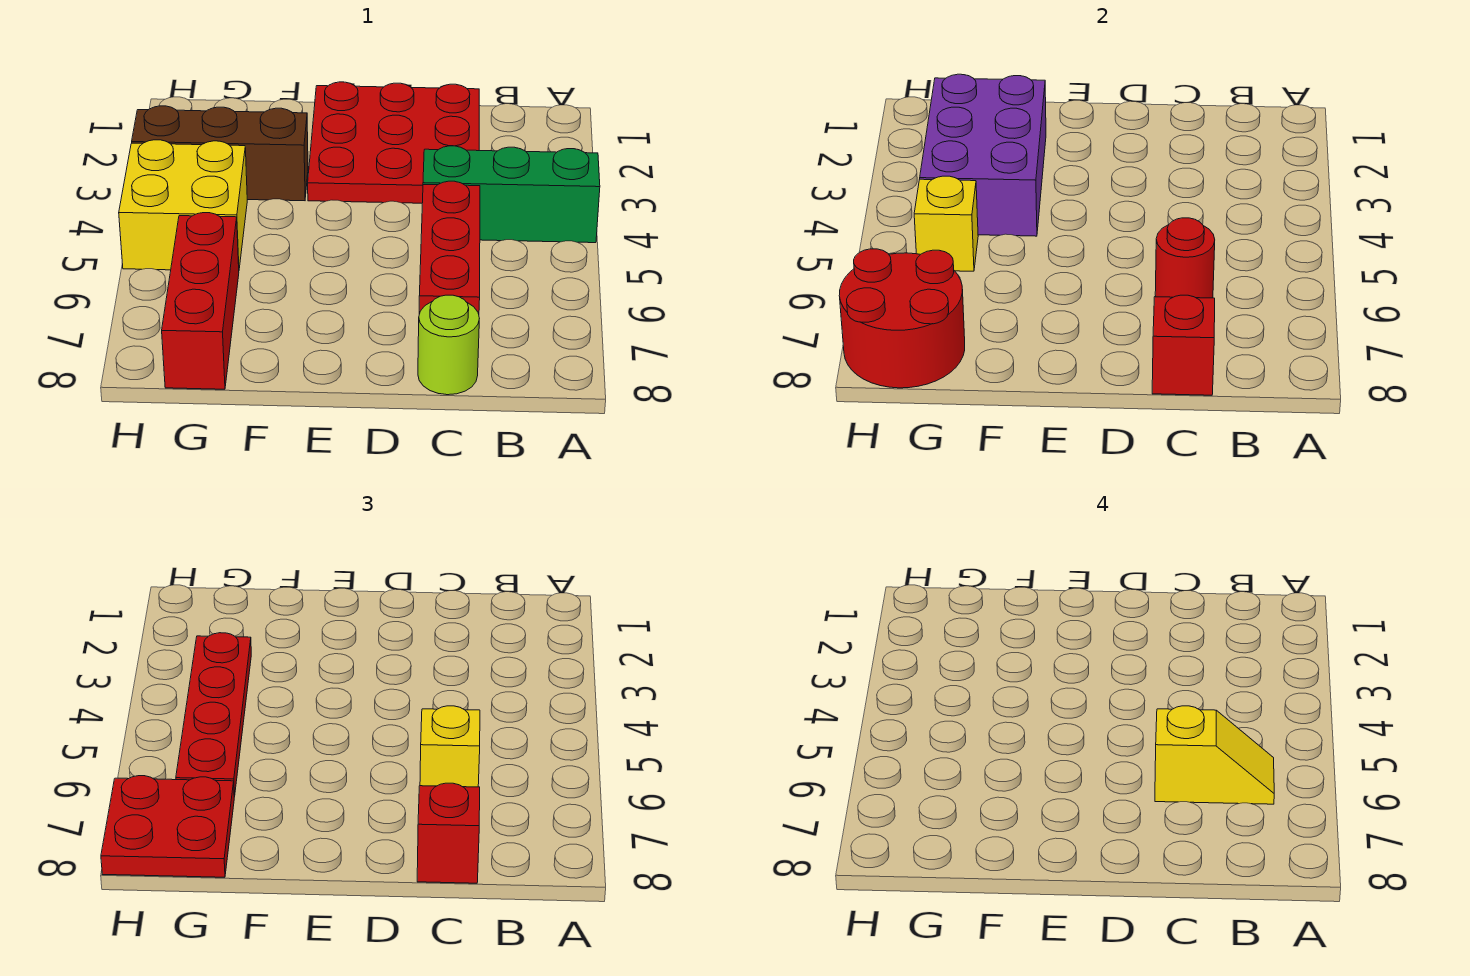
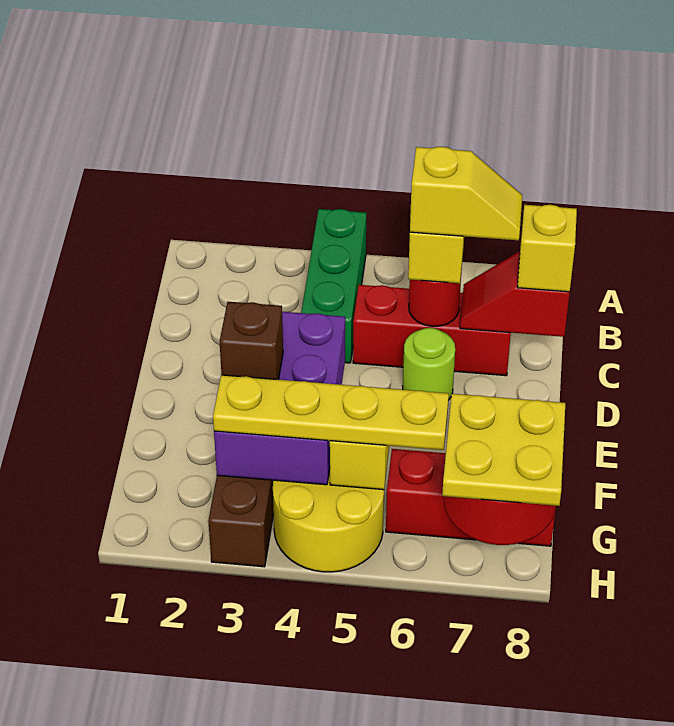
yellow 1x2 slope [1155,706,1274,804] -> yellow 1x2 slope turned to [410,147,522,240]
red 3x3 plate [308,82,479,203] -> none
lime 1x1 round brick [418,295,479,395] -> lime 1x1 round brick moved to [403,328,455,400]
red 1x1 brick [417,783,480,883] -> yellow 1x1 brick [517,205,577,292]
purple 2x3 brick [920,74,1046,236] -> purple 2x3 brick turned to [214,312,345,485]
none -> brown 1x1 brick [220,301,283,380]
red 1x4 plate [176,633,251,797] -> yellow 1x4 plate [213,375,449,450]
yellow 2x2 brick [119,140,247,270] -> yellow 2x2 round brick [273,469,384,572]
red 2x2 plate [101,776,235,877] -> yellow 2x2 plate [442,394,565,506]

